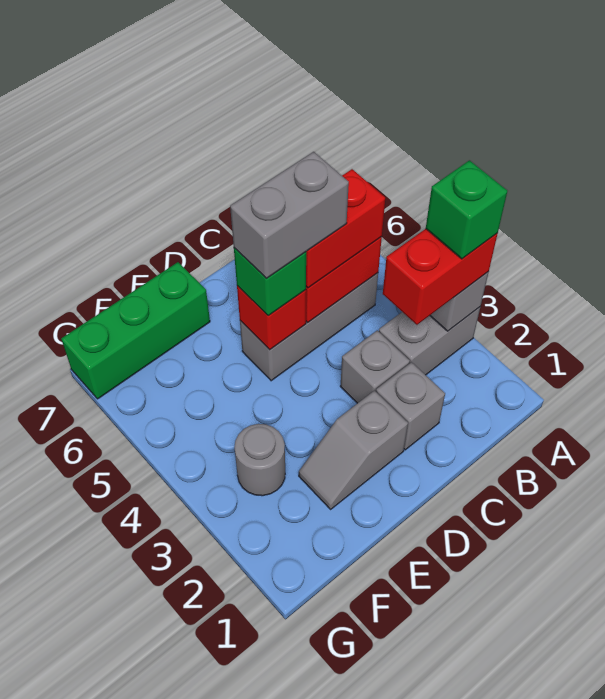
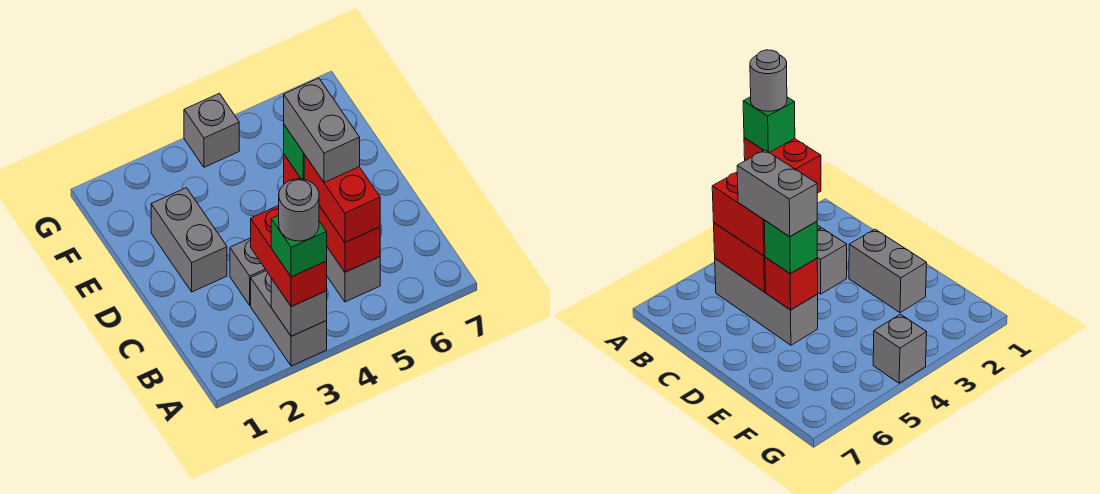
grey 1x1 brick [376,362,445,450] -> grey 1x1 brick moved to [184,93,239,167]
grey 1x2 slope [299,390,408,509] -> grey 1x2 brick [151,188,227,292]
green 1x3 brick [61,262,210,399] -> none
grey 1x1 round brick [234,424,285,496] -> grey 1x1 round brick moved to [279,179,319,241]

